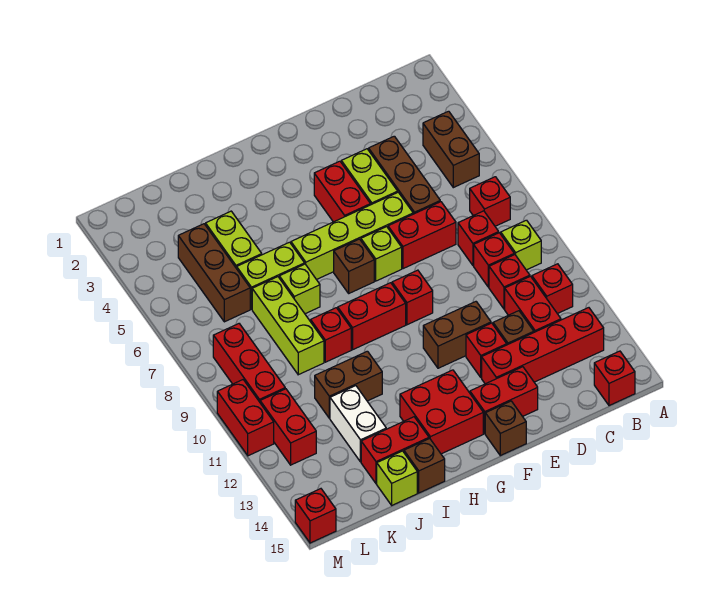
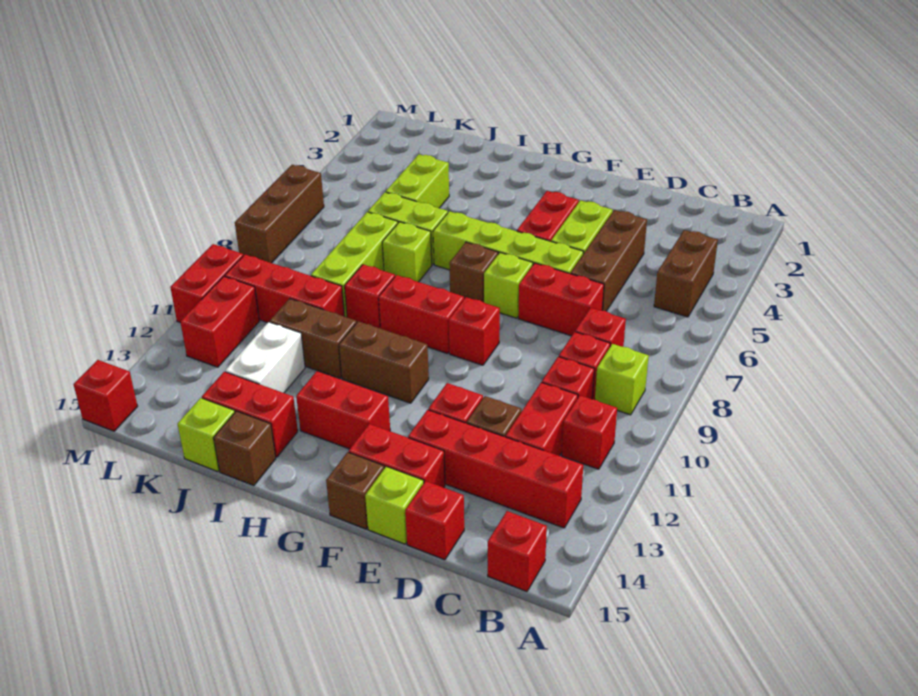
red 1x1 brick [470,177,510,226] -> red 1x1 brick moved to [405,481,464,560]
brown 1x2 brick [423,302,491,368] -> brown 1x2 brick moved to [339,321,429,403]
none -> lime 1x1 brick [365,466,424,544]
red 2x2 brick [400,370,483,454] -> red 1x2 brick [296,371,390,449]
brown 1x3 brick [178,224,250,322] -> brown 1x3 brick moved to [235,165,324,263]
red 1x3 brick [213,324,285,402] -> red 1x3 brick turned to [225,255,345,323]

